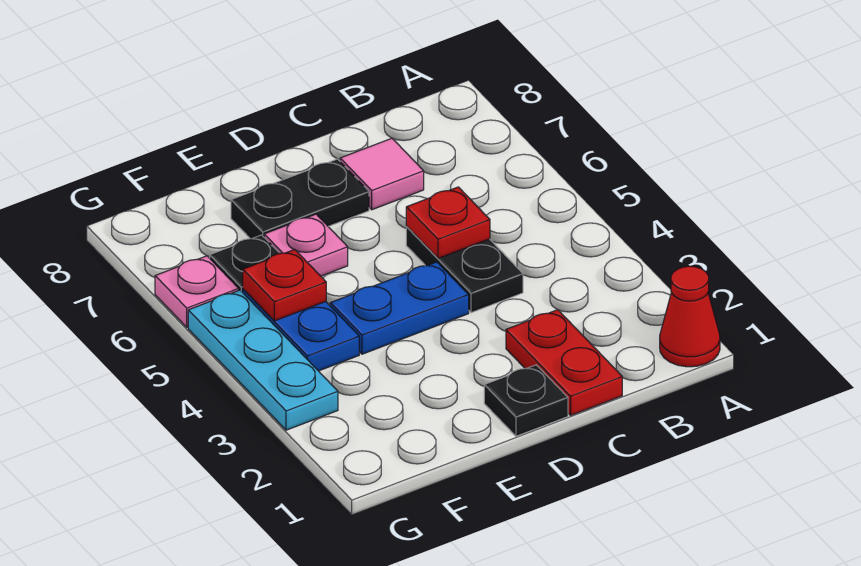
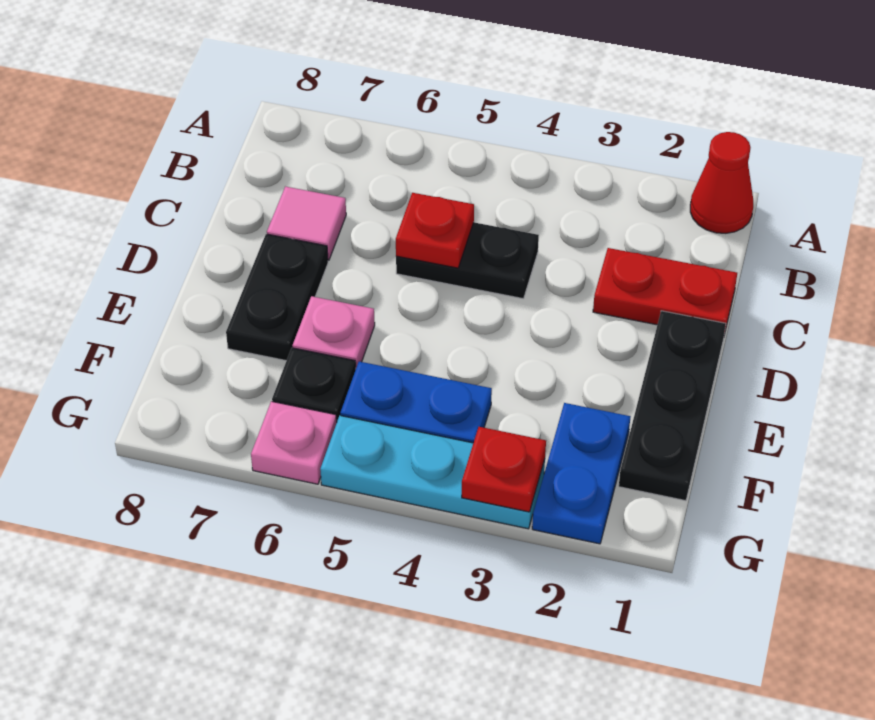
black 1x1 plate [484,365,568,436] -> black 1x3 plate [619,311,726,501]
blue 1x2 plate [330,262,469,354] -> blue 1x2 plate moved to [532,403,631,544]
red 1x1 plate [243,249,326,321] -> red 1x1 plate moved to [462,427,546,512]

